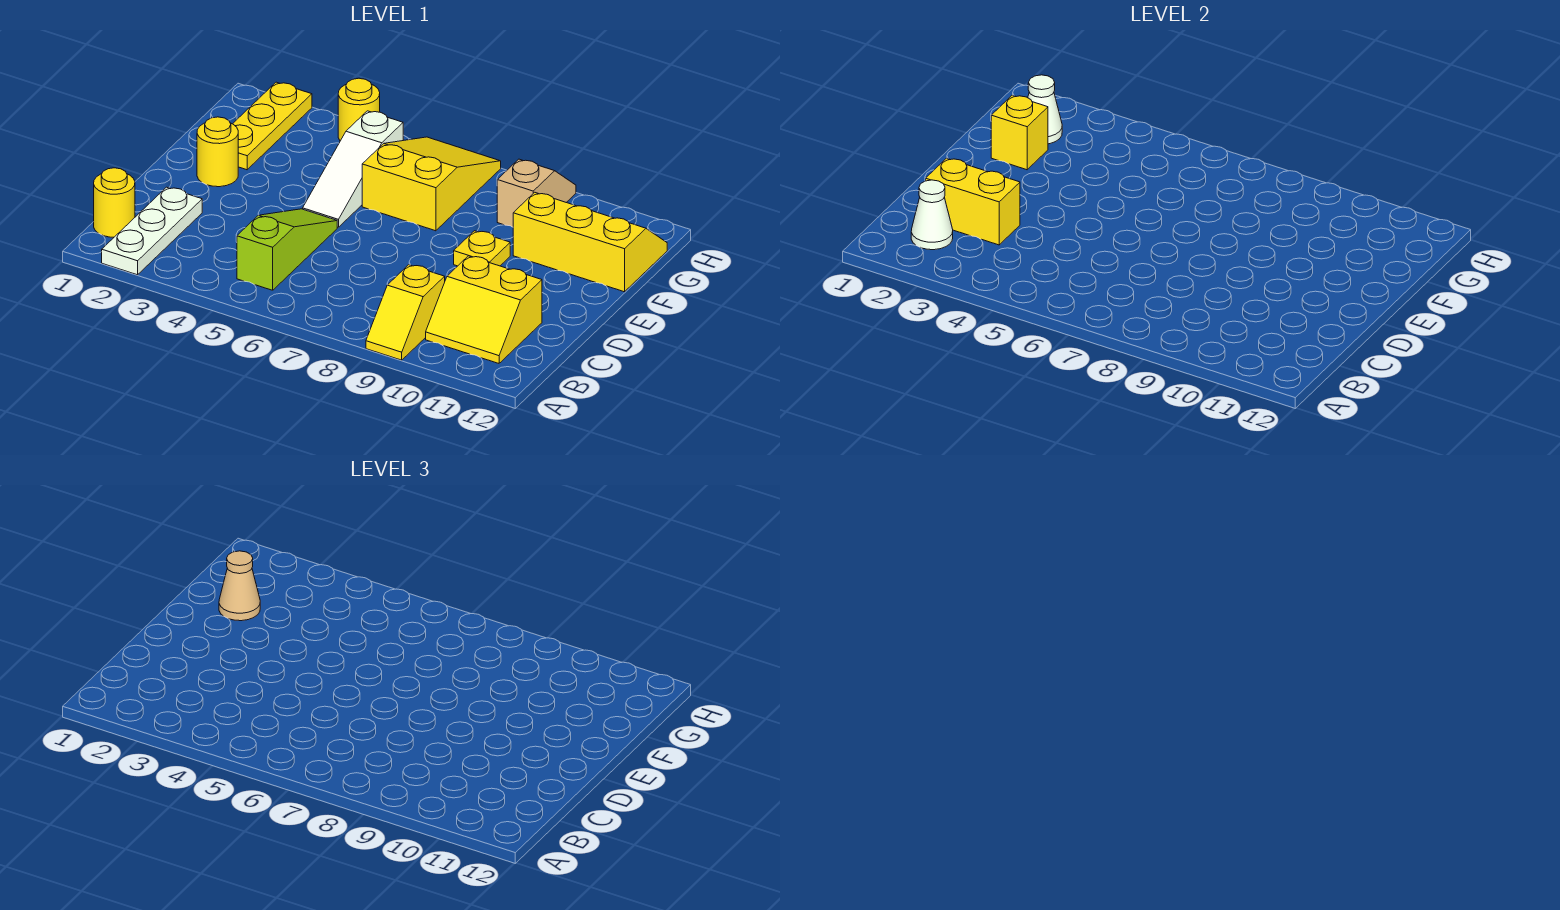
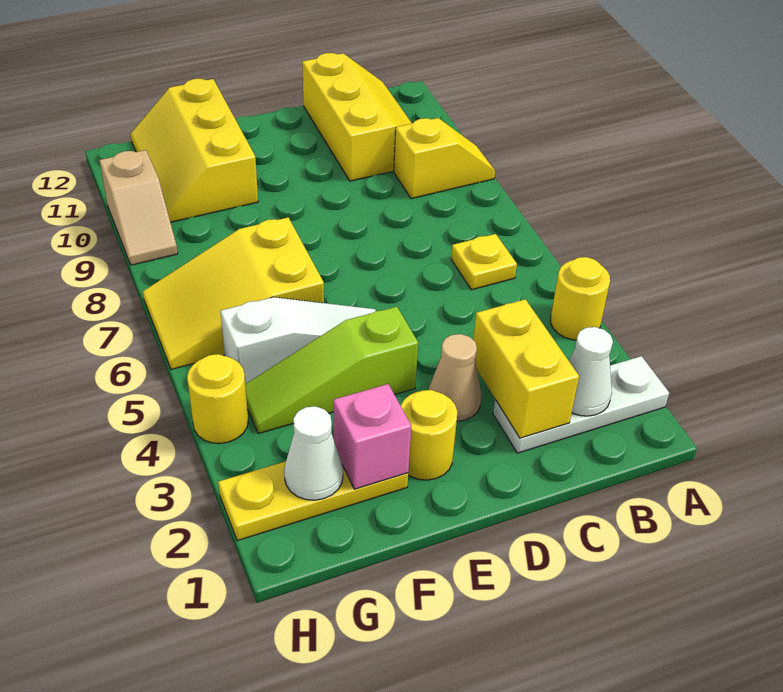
yellow 1x1 round brick [94,168,135,237] -> yellow 1x1 round brick moved to [551,257,610,340]
lime 1x3 slope [237,209,337,290] -> lime 1x3 slope moved to [245,307,418,434]
yellow 2x2 slope [426,256,542,363] -> yellow 2x3 slope [302,53,412,181]
yellow 1x1 plate [454,231,510,266] -> yellow 1x1 plate moved to [451,234,517,290]
yellow 1x1 brick [991,95,1048,170] -> pink 1x1 brick [333,384,411,489]
tan 1x1 cone [219,551,260,621] -> tan 1x1 cone moved to [428,334,481,421]
tan 1x2 slope [497,159,576,227] -> tan 1x2 slope turned to [100,150,178,265]

